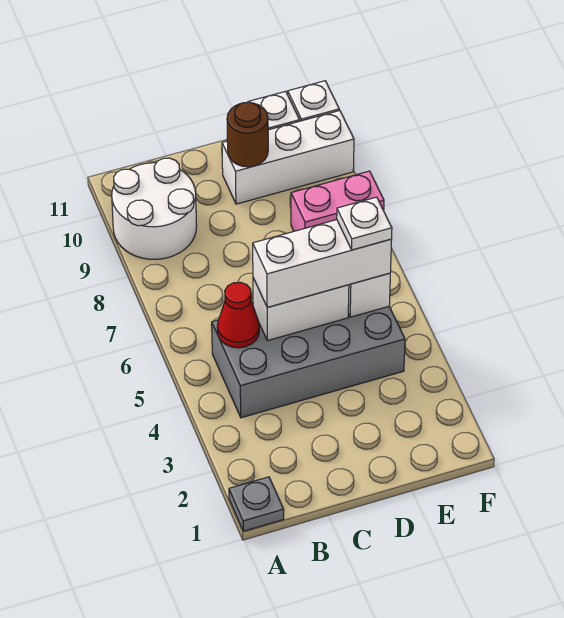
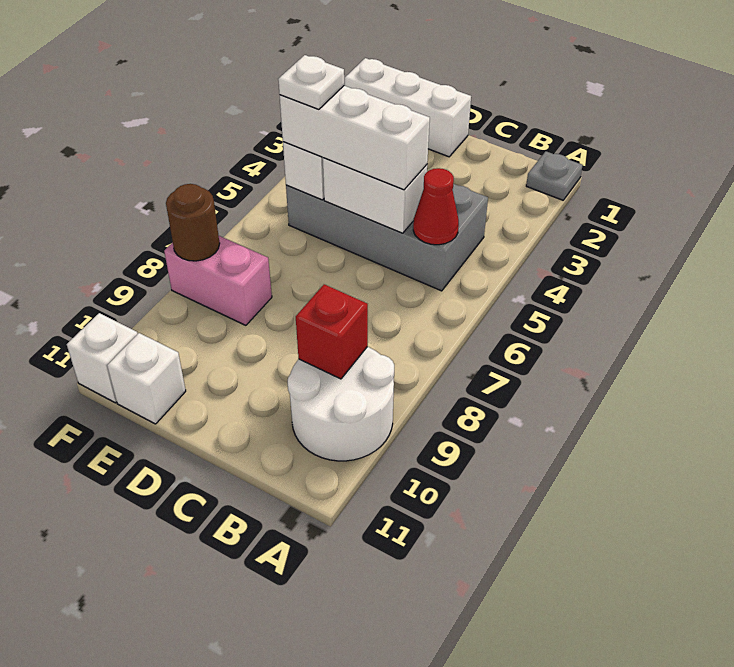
none -> red 1x1 brick [296,284,368,379]
white 1x3 brick [222,110,354,204] -> white 1x3 brick moved to [345,58,471,157]
brown 1x1 round brick [227,102,268,167] -> brown 1x1 round brick moved to [166,184,220,261]

